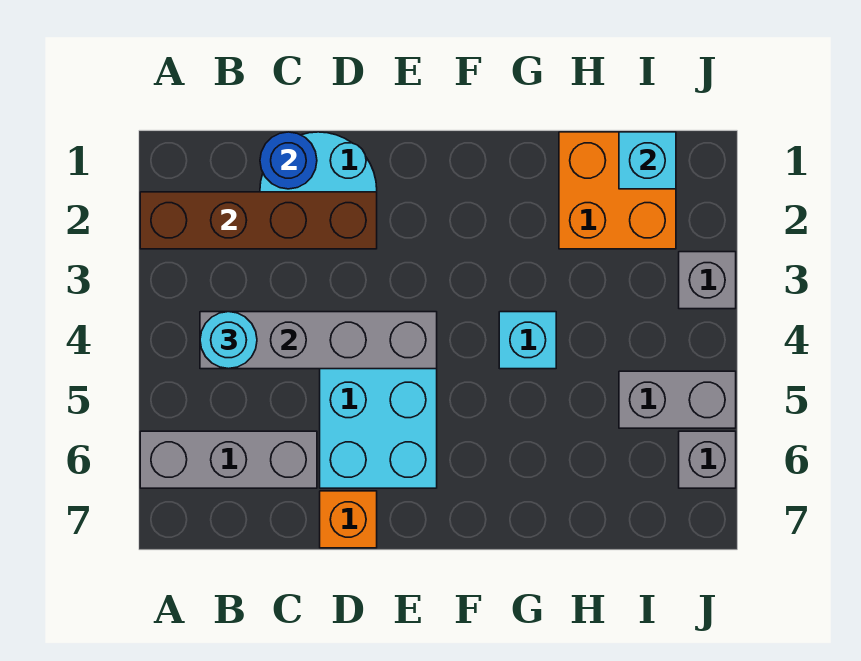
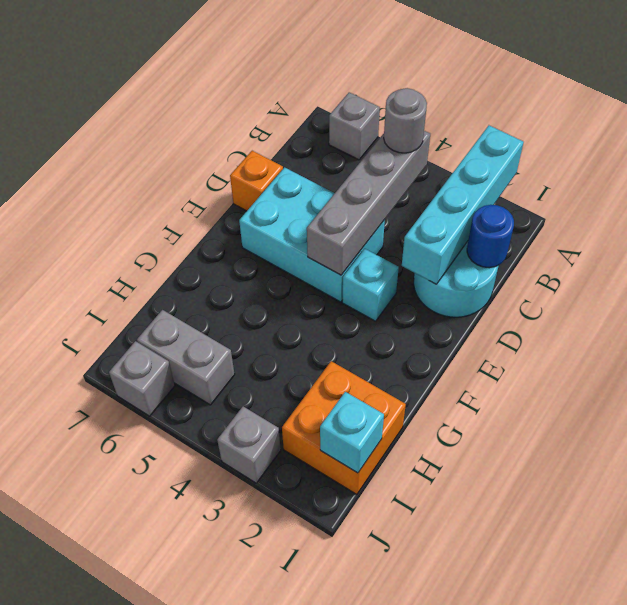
brown 1x4 brick [140,192,377,249] -> cyan 1x4 brick [402,125,524,284]
grey 1x3 brick [140,431,317,488] -> grey 1x1 brick [329,92,380,160]
cyan 1x1 round brick [200,312,257,369] -> grey 1x1 round brick [384,88,427,153]
cyan 1x1 brick [499,312,556,369] -> cyan 1x1 brick moved to [342,249,399,321]
grey 1x2 brick [619,371,736,428] -> grey 1x2 brick turned to [137,310,235,405]

